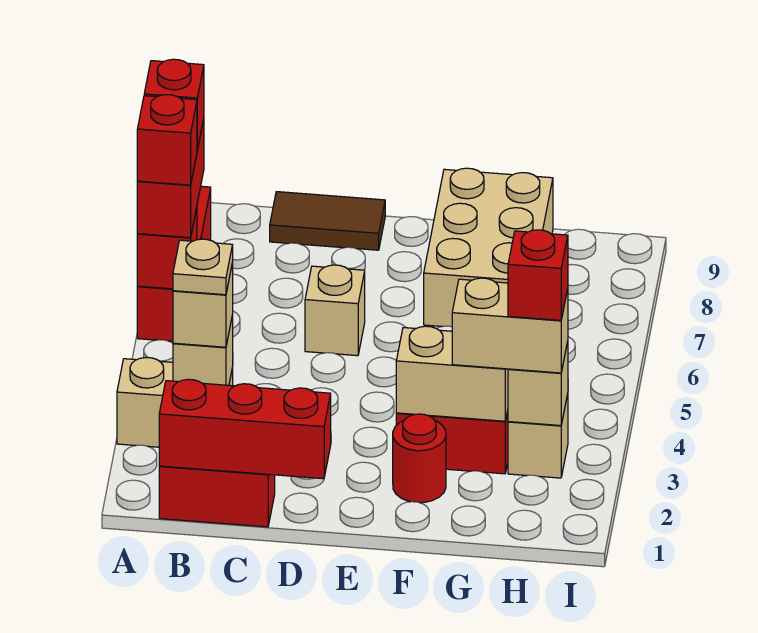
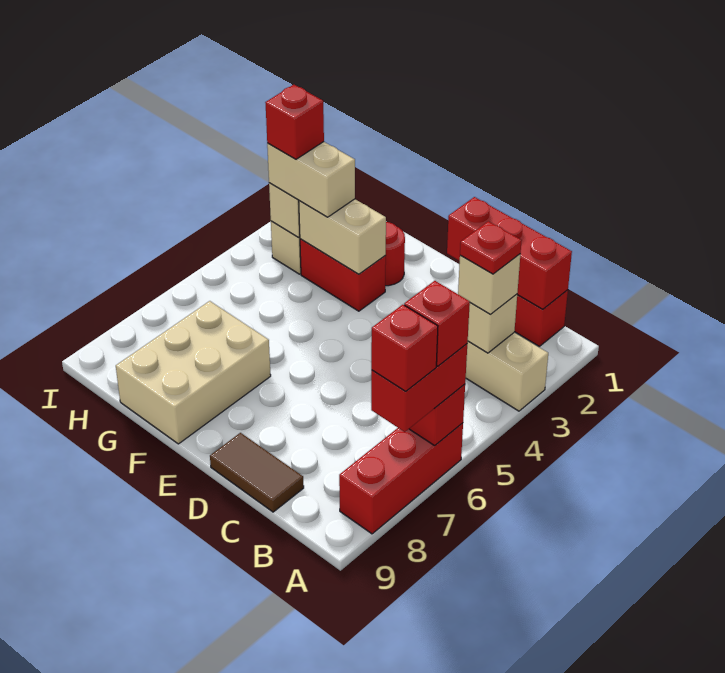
tan 1x1 plate [173,239,233,295] -> red 1x1 plate [460,221,522,274]
tan 1x1 brick [305,265,365,356] -> none

